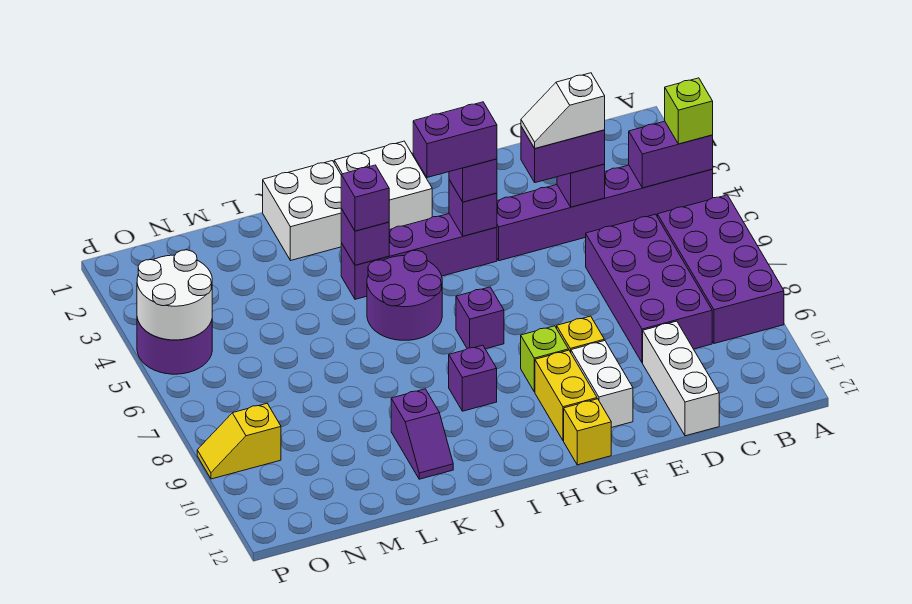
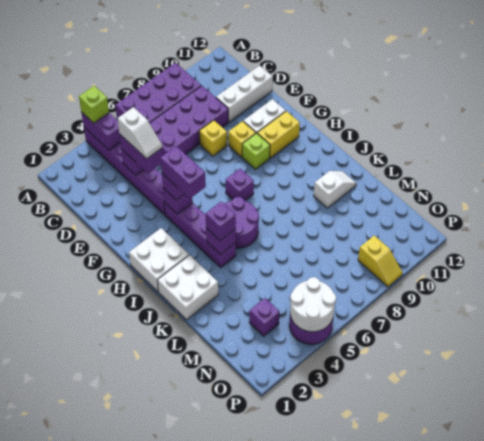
yellow 1x1 brick [564,399,611,465] -> yellow 1x1 brick moved to [199,120,227,156]
purple 1x1 brick [449,345,497,411] -> purple 1x1 brick moved to [249,298,280,336]
purple 1x2 slope [391,389,453,479] -> white 1x2 slope [314,171,356,208]

